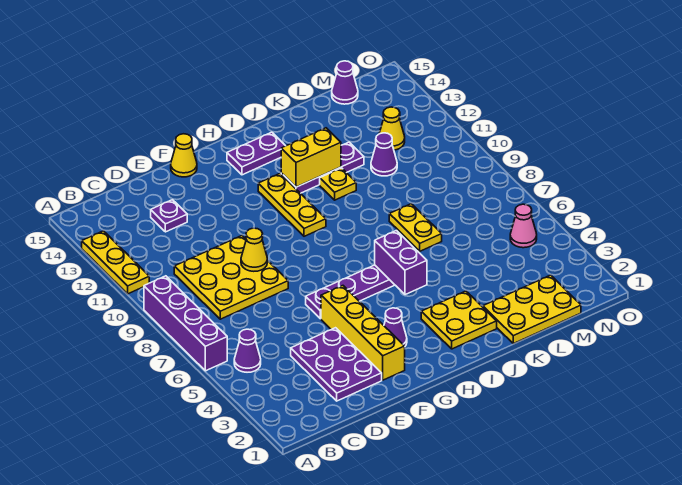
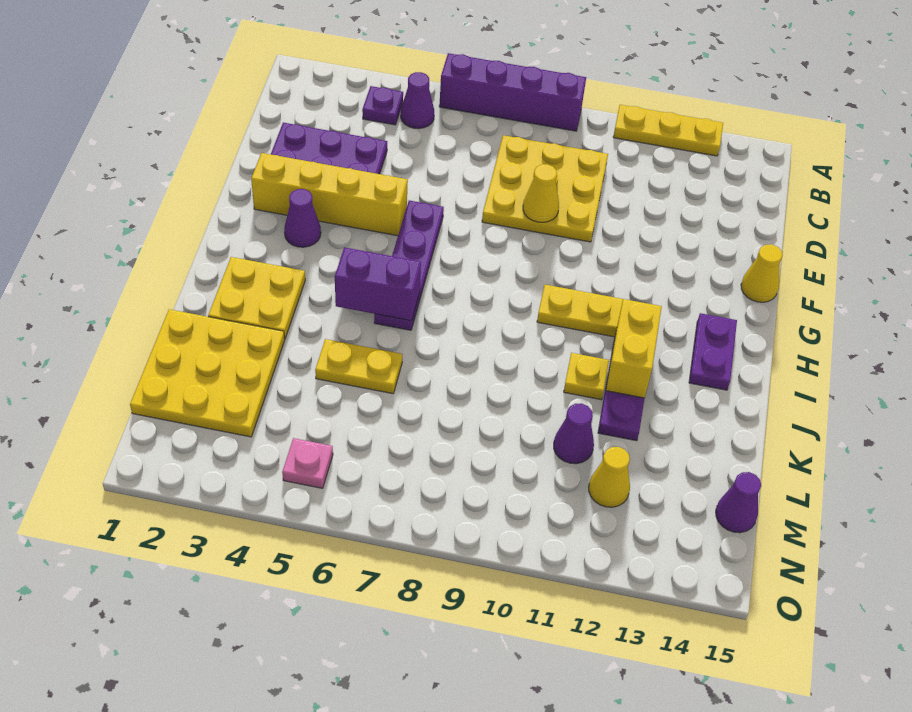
purple 1x1 plate [151,200,187,232] -> purple 1x1 plate moved to [362,86,403,125]
yellow 2x3 plate [483,275,581,344] -> yellow 3x3 plate [130,309,285,437]
yellow 1x2 plate [389,204,442,251] -> yellow 1x2 plate moved to [315,339,402,394]
pink 1x1 cone [510,204,537,248] -> pink 1x1 plate [282,438,333,488]

